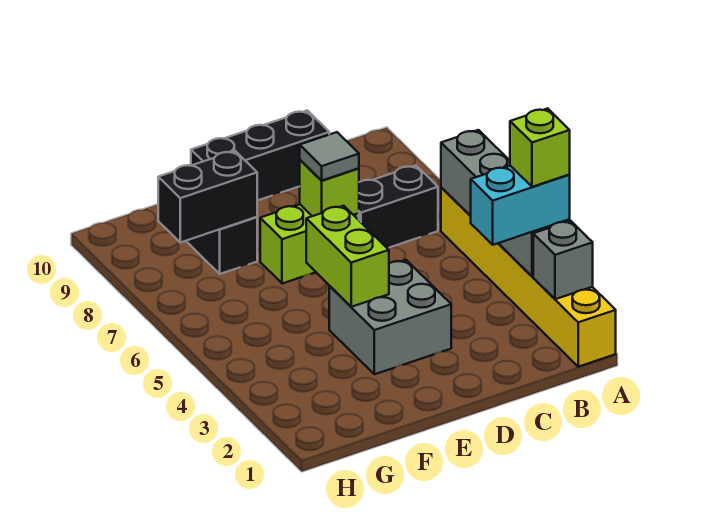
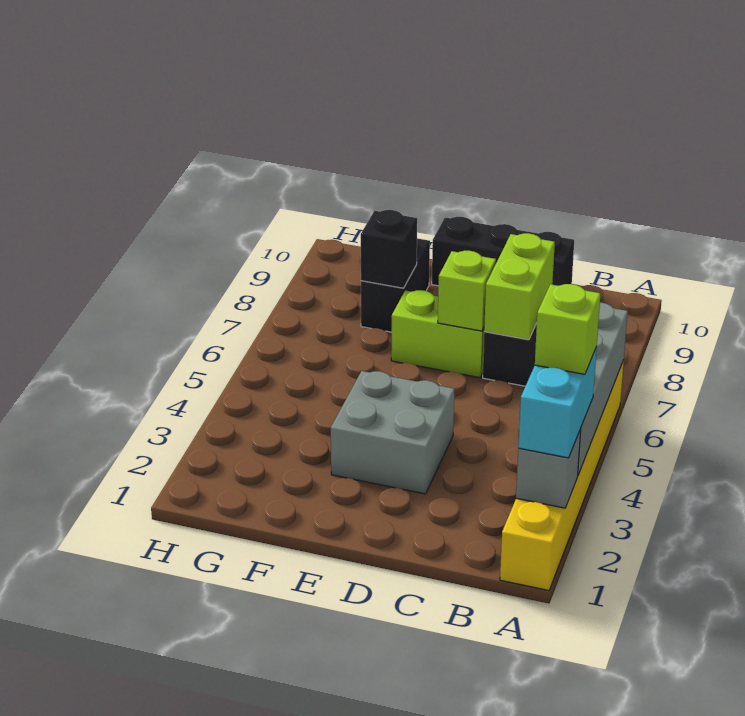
cyan 1x2 brick [471,166,570,245] -> cyan 1x2 brick turned to [518,347,597,458]
grey 1x1 tile [300,132,359,181] -> none
lime 1x2 brick [306,206,389,307] -> lime 1x2 brick moved to [484,233,555,340]
black 1x2 brick [158,151,257,242] -> black 1x1 brick [361,210,417,288]

